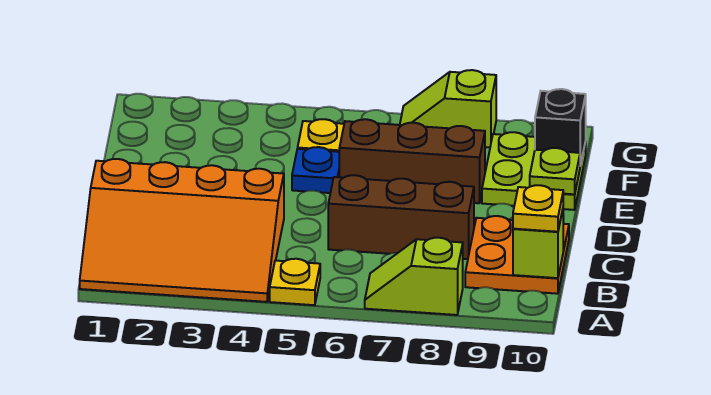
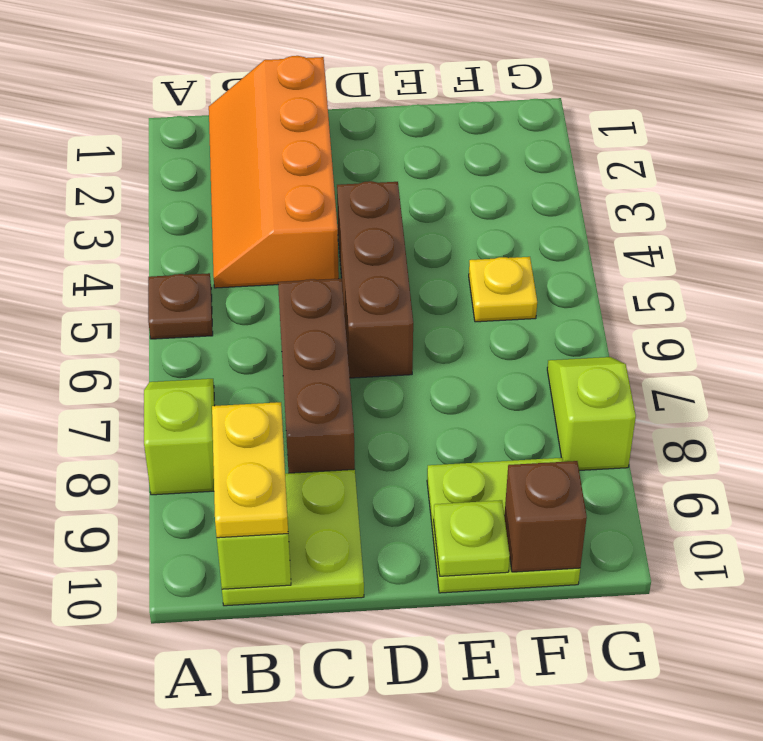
orange 3x4 slope [80,159,284,302] -> orange 2x4 slope [209,56,339,288]
yellow 1x1 plate [270,259,320,305] -> brown 1x1 plate [148,273,213,339]
orange 2x2 plate [465,216,569,294] -> lime 2x2 plate [222,469,364,606]
yellow 1x1 plate [513,185,563,232] -> yellow 1x2 plate [212,402,288,538]
blue 1x1 plate [292,147,339,193] -> none
brown 1x3 brick [339,119,485,203] -> brown 1x3 brick moved to [337,181,413,378]
black 1x1 brick [535,89,586,166] -> brown 1x1 brick [504,461,587,572]

